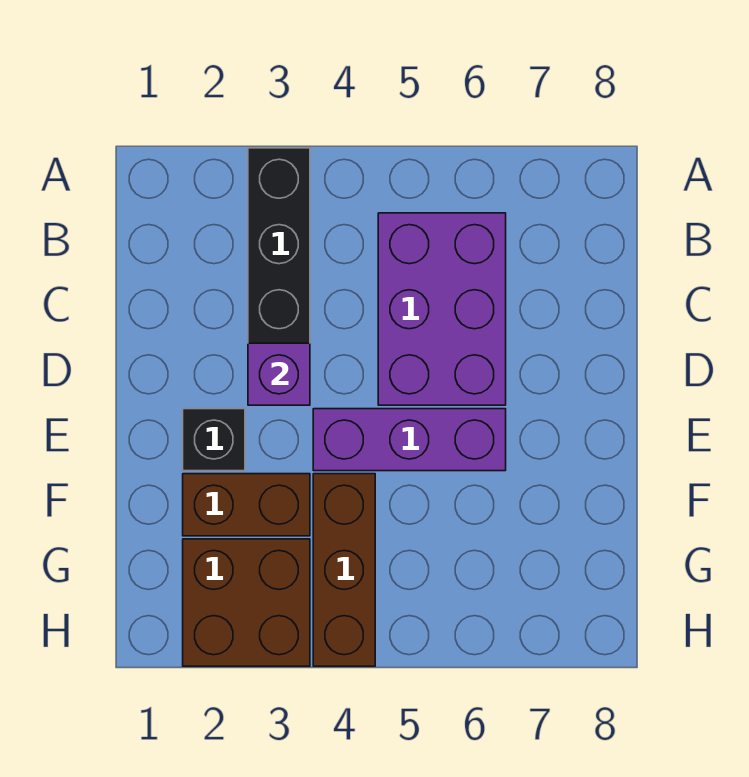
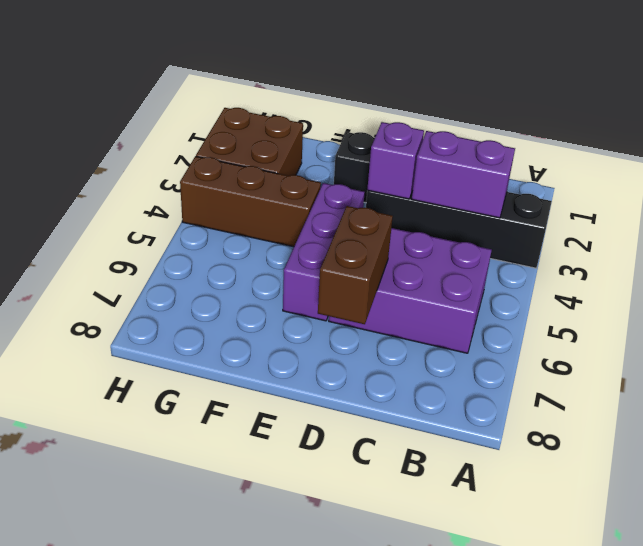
none -> purple 1x2 brick [412,131,515,218]
brown 1x2 brick [183,474,310,536] -> brown 1x2 brick moved to [318,206,393,324]

